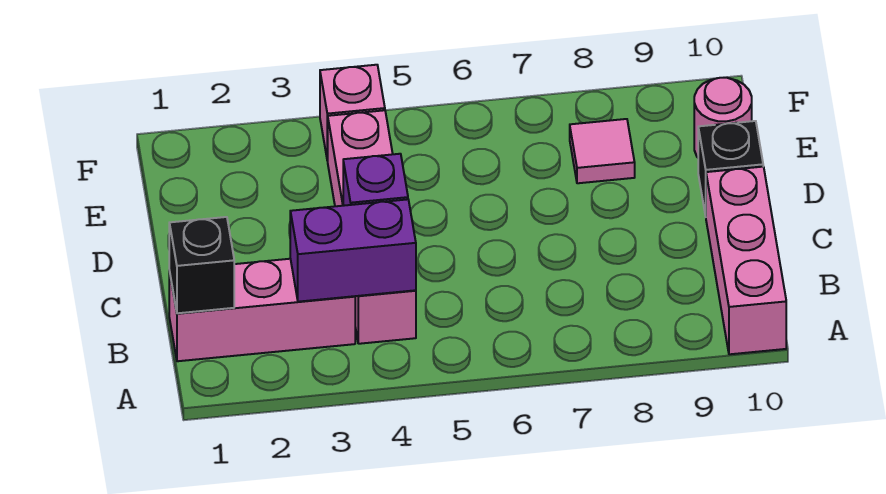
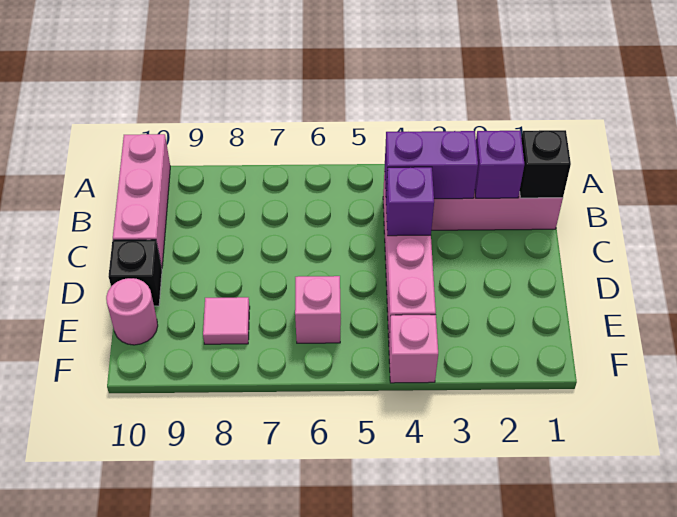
none -> purple 1x1 brick [475,131,524,198]
none -> pink 1x1 brick [295,276,341,343]

